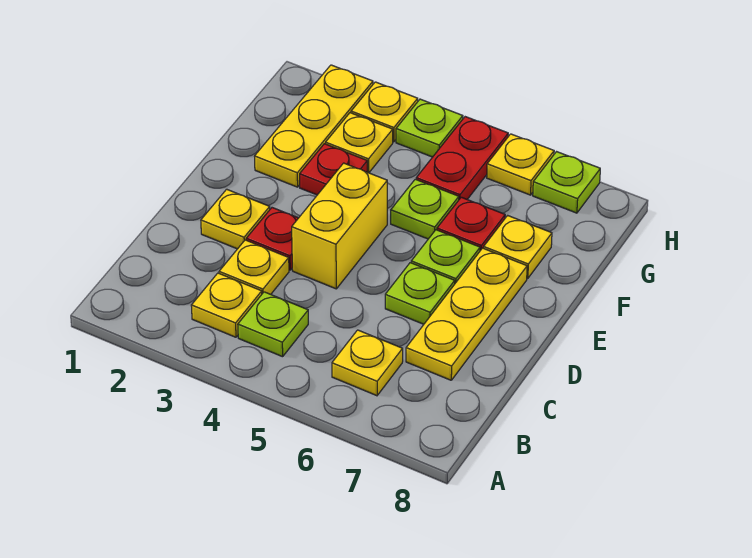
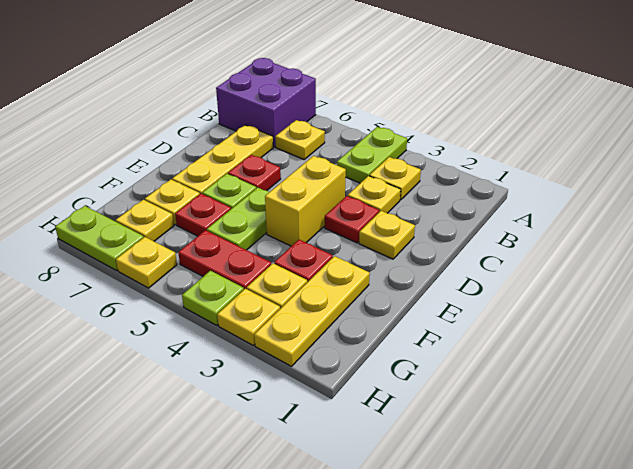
none -> purple 2x2 brick [216,58,316,147]
lime 1x1 plate [238,292,308,357] -> lime 1x2 plate [337,127,407,183]
lime 1x1 plate [385,263,455,324] -> red 1x1 plate [228,155,281,191]
lime 1x1 plate [391,179,459,239] -> lime 1x2 plate [207,188,269,250]
red 1x2 plate [416,117,508,199] -> red 1x2 plate turned to [178,230,271,289]
none -> yellow 1x1 plate [116,200,174,241]
lime 1x1 plate [533,152,600,213] -> lime 1x2 plate [55,206,144,271]

